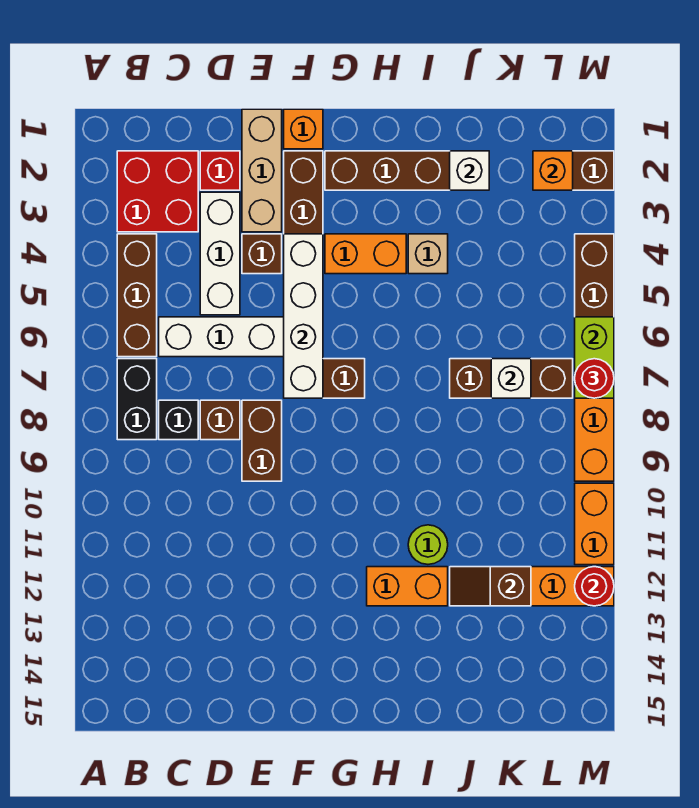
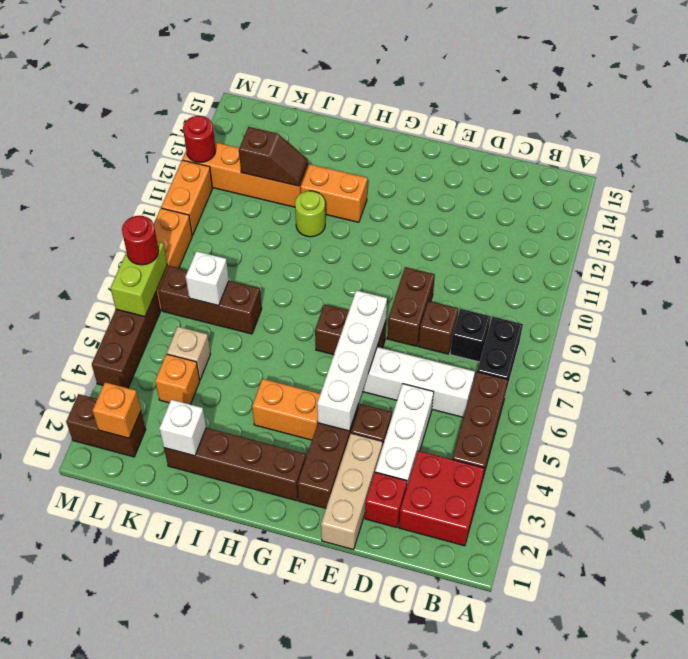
orange 1x1 brick [284,109,323,149] -> orange 1x1 brick moved to [155,354,200,405]
tan 1x1 brick [408,234,448,274] -> tan 1x1 brick moved to [167,327,210,380]

